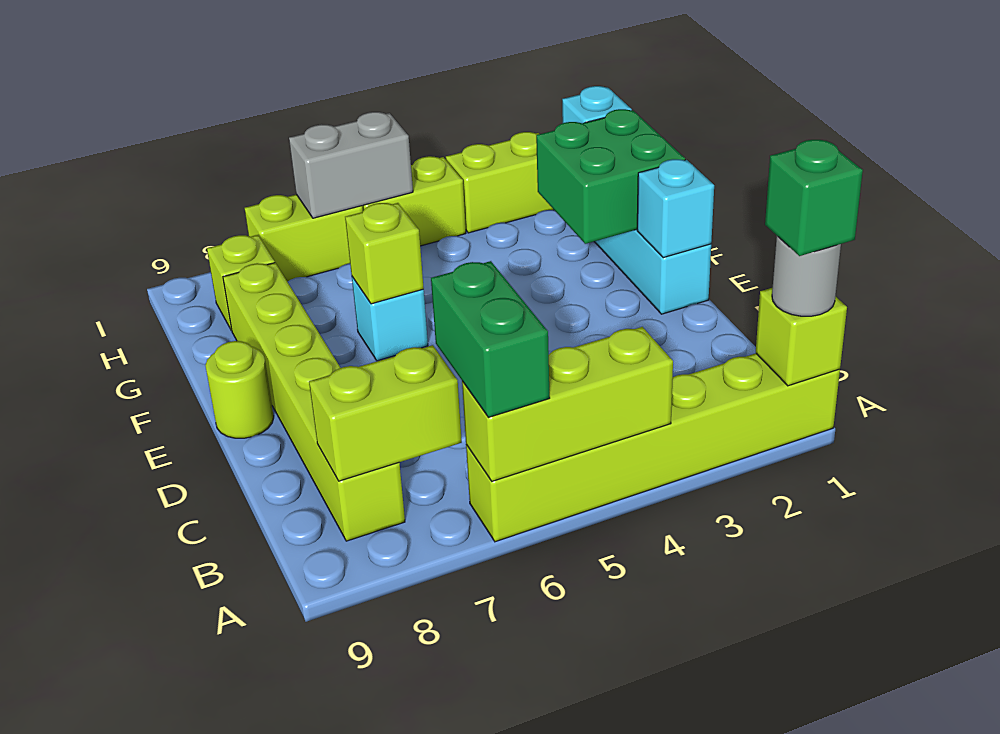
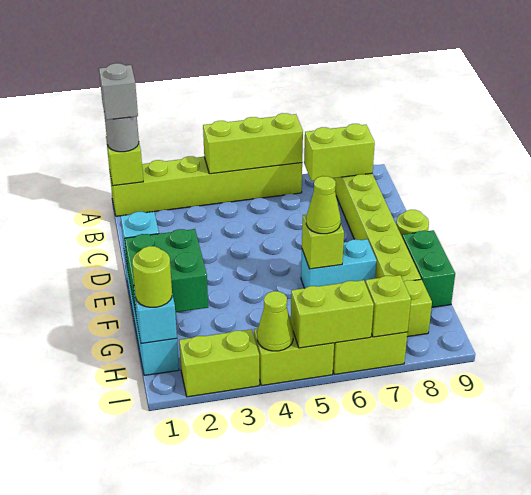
green 1x1 brick [765,140,863,256] -> grey 1x1 brick [99,63,138,120]
green 1x2 brick [431,261,550,417] -> green 1x2 brick moved to [402,230,455,307]
cyan 1x1 brick [352,277,428,361] -> cyan 1x2 brick [301,239,377,288]
none -> lime 1x1 cone [306,176,341,234]
none -> lime 1x1 round brick [132,246,172,307]
none -> lime 1x1 cone [257,291,293,351]
grey 1x2 brick [289,112,413,218] -> lime 1x2 brick [291,280,374,348]
none -> lime 1x1 brick [365,275,411,337]

